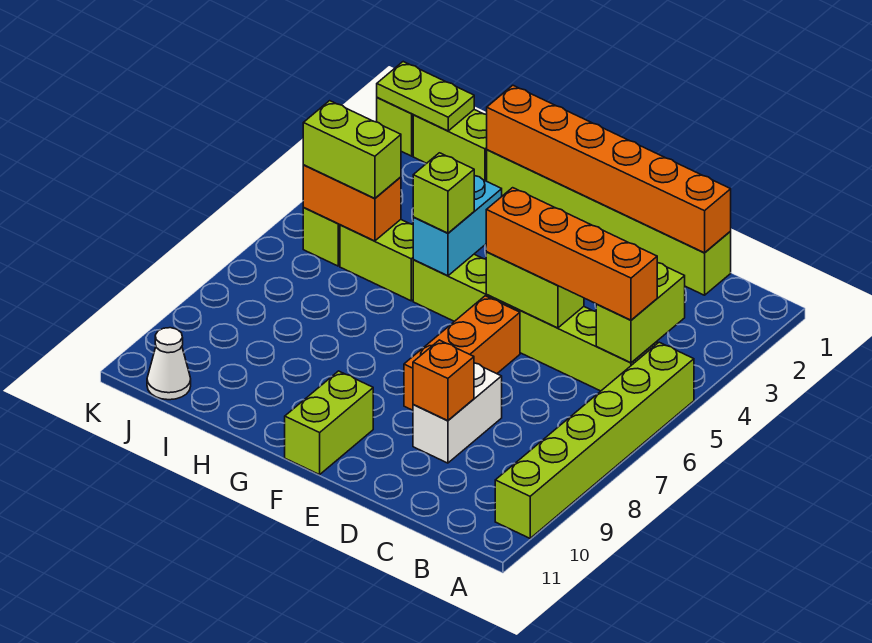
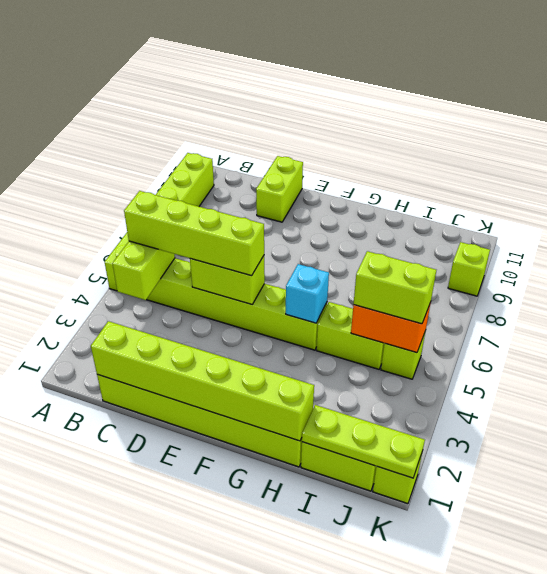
orange 1x4 brick [486,188,657,320] -> lime 1x4 brick [124,191,264,276]
orange 1x6 brick [487,85,731,253] -> lime 1x6 brick [91,321,314,441]
white 1x2 brick [413,363,502,463] -> none
orange 1x1 brick [413,340,474,421] -> none
orange 1x3 brick [404,296,520,410] -> none
lime 1x2 brick [285,371,373,475] -> lime 1x2 brick moved to [256,156,303,222]
cyan 1x2 brick [413,176,502,276] -> cyan 1x1 brick [286,264,329,323]
lime 1x1 brick [413,153,474,233] -> lime 1x1 brick moved to [448,242,490,296]
lime 1x2 plate [377,62,474,131] -> lime 1x3 plate [302,405,425,478]
white 1x1 cone [147,328,191,400] -> none

